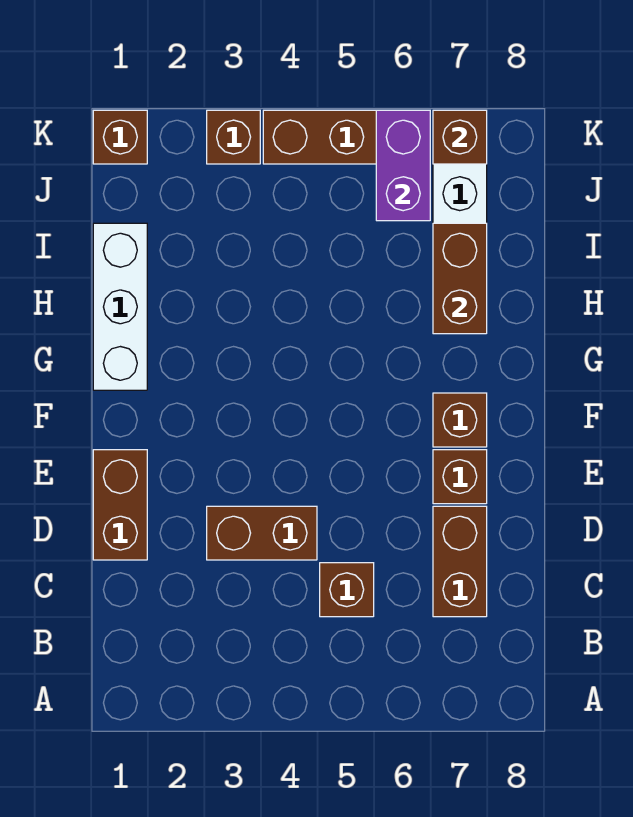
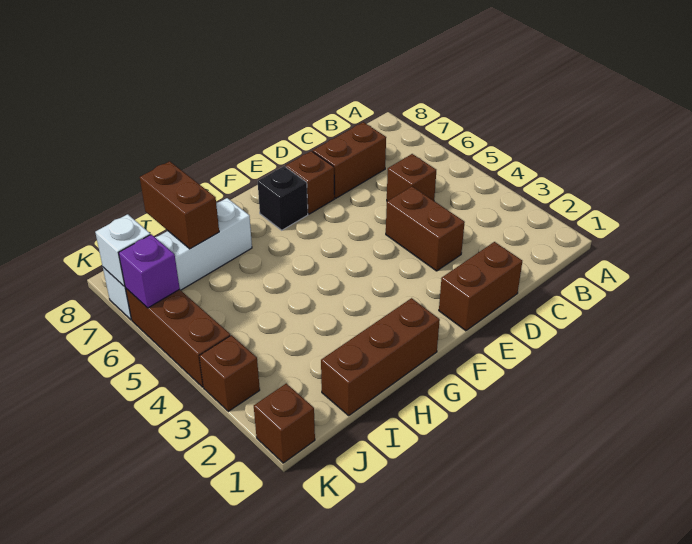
brown 1x1 brick [433,393,487,447] -> black 1x1 brick [258,166,308,230]
white 1x3 brick [93,223,147,390] -> brown 1x3 brick [321,298,440,415]
brown 1x2 brick [433,223,487,334] -> brown 1x2 brick turned to [140,161,219,249]
purple 1x2 brick [376,110,430,221] -> purple 1x1 brick [119,234,180,308]
brown 1x1 brick [433,110,487,164] -> white 1x1 brick [95,214,150,286]

